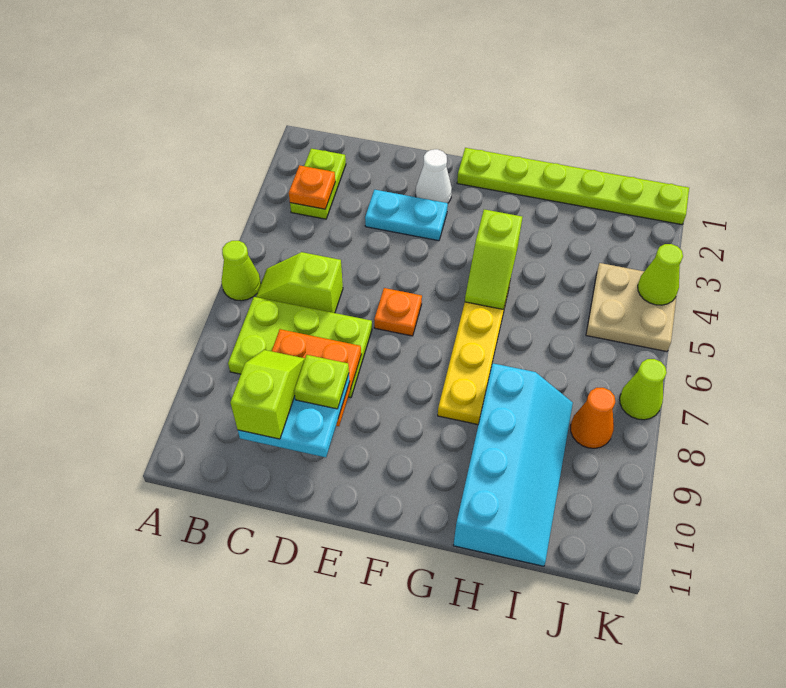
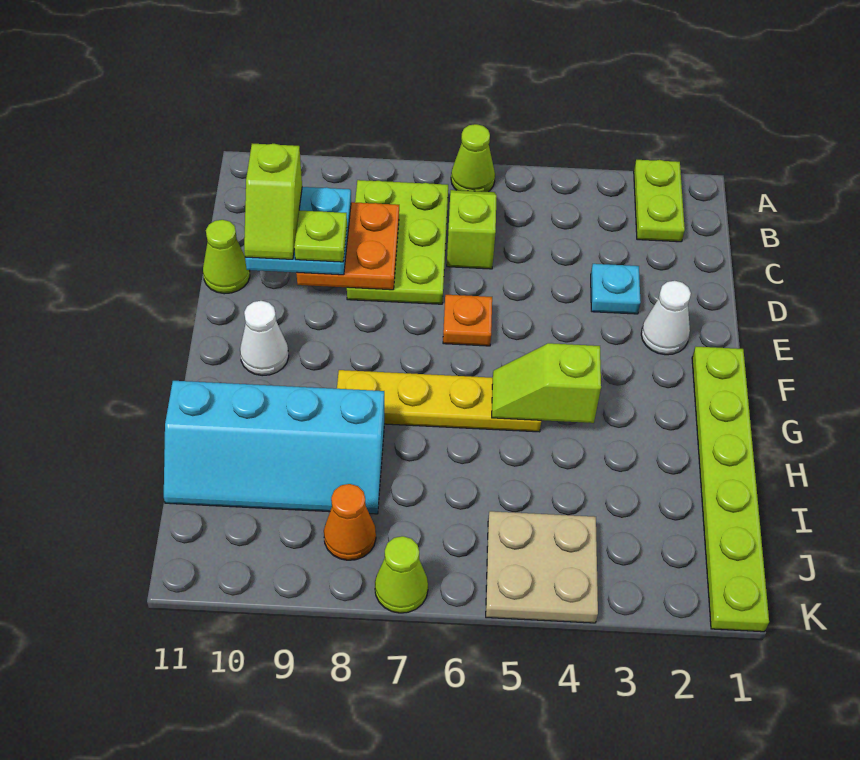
lime 1x2 plate [290,149,346,219] -> lime 1x2 plate turned to [634,160,685,242]
orange 1x1 plate [289,165,335,209] -> none
lime 1x2 slope [230,350,305,439] -> lime 1x2 slope turned to [244,144,302,259]
cyan 1x2 plate [365,190,448,241] -> cyan 1x1 plate [591,264,641,314]
none -> white 1x1 cone [240,301,289,376]
lime 1x1 cone [638,244,683,305] -> lime 1x1 cone moved to [203,220,250,294]

